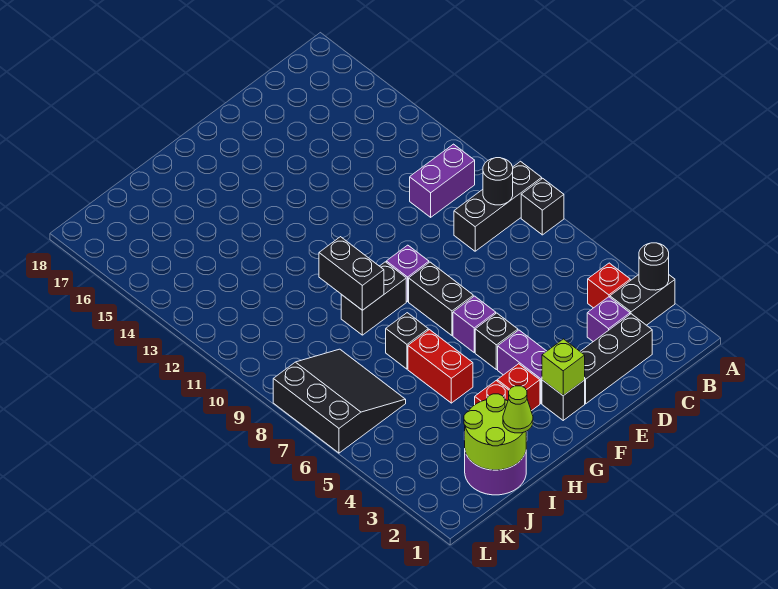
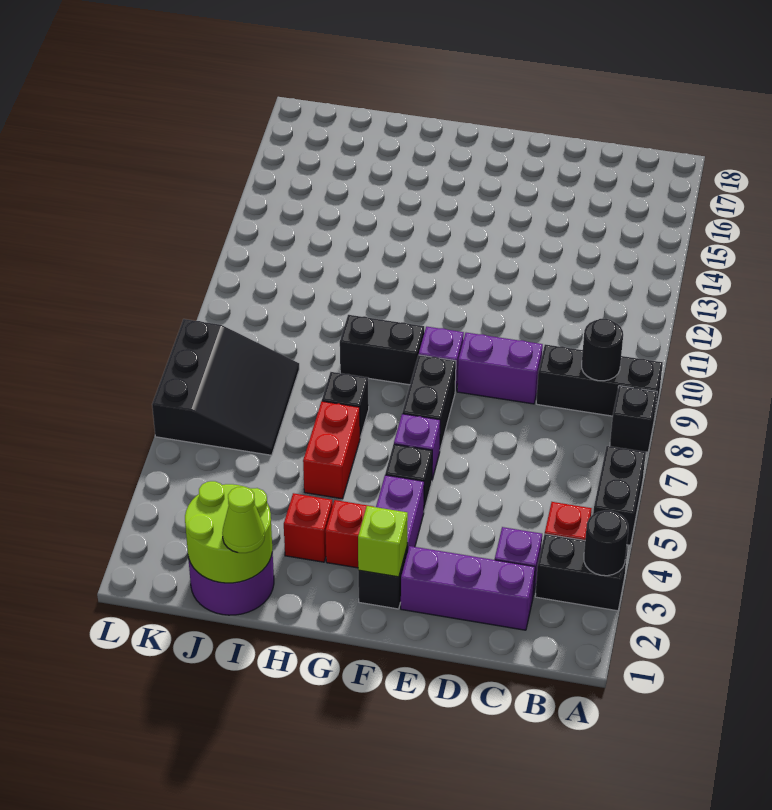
purple 1x2 brick [410,144,475,217] -> purple 1x2 brick moved to [457,333,543,404]
black 1x3 brick [580,314,652,404] -> purple 1x3 brick [401,546,535,630]
black 1x2 brick [319,237,384,310] -> black 1x2 brick moved to [593,446,646,545]

